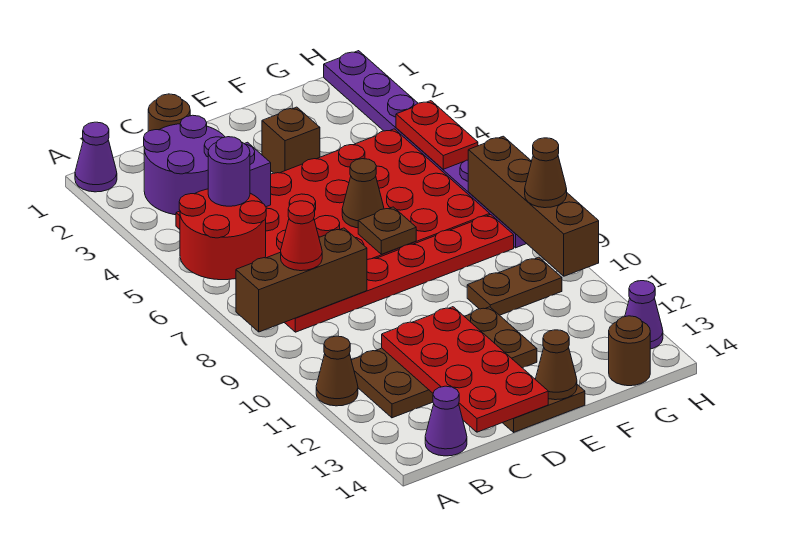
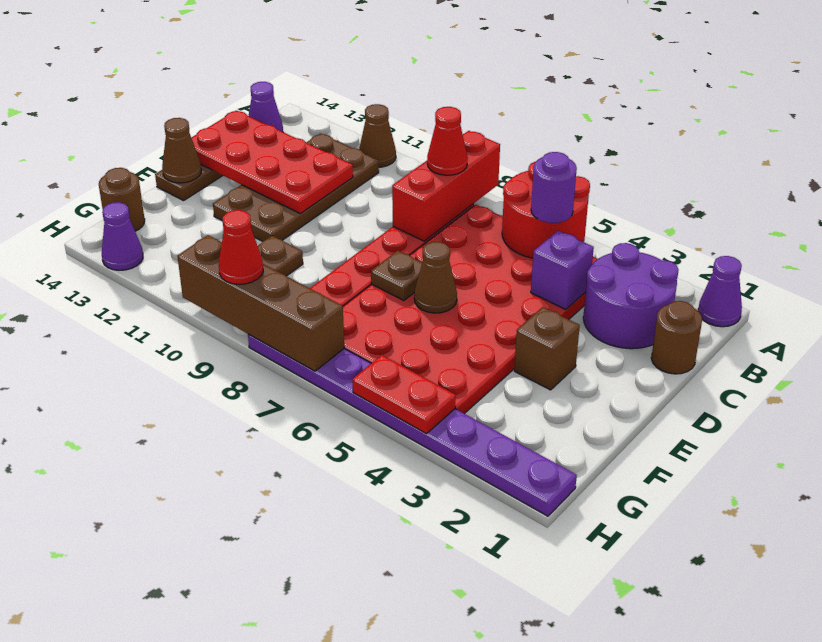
brown 1x3 brick [236,228,367,332] -> red 1x3 brick [392,131,500,241]
brown 1x1 cone [525,138,567,208] -> red 1x1 cone [219,210,263,284]

